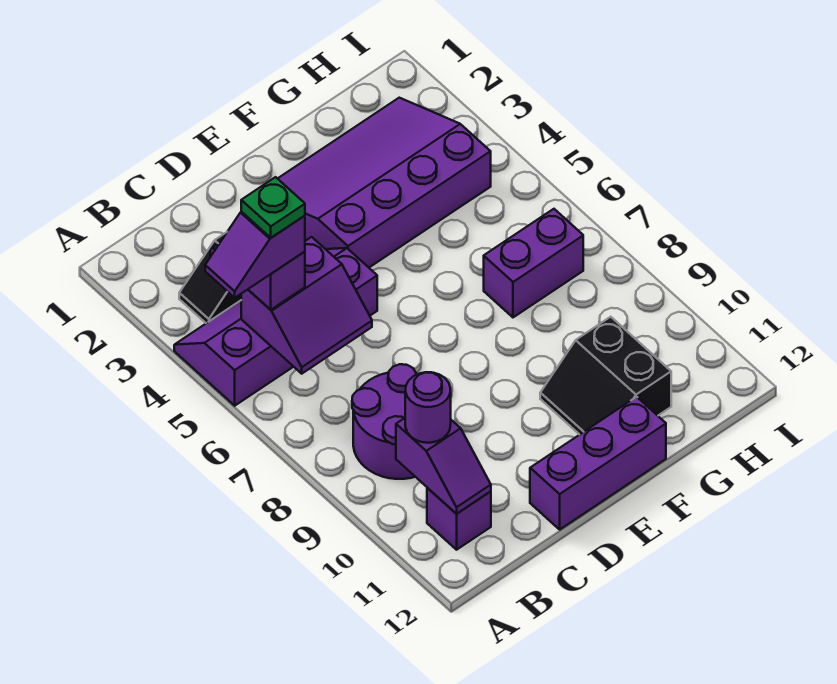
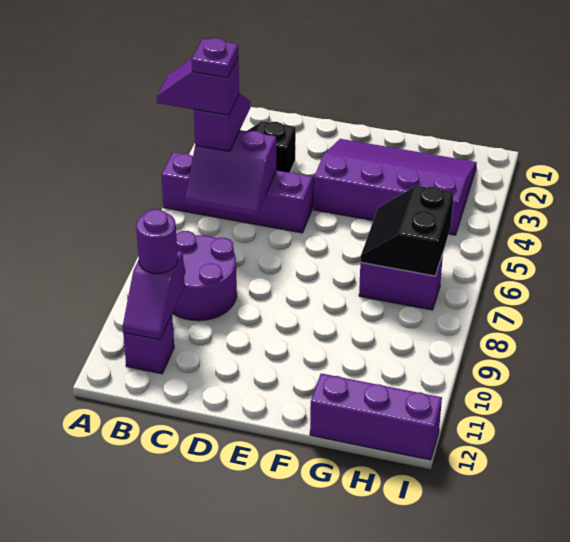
green 1x1 plate [241,177,305,238] -> purple 1x1 plate [191,38,238,78]
purple 1x3 brick [530,397,666,529] -> purple 1x3 brick moved to [310,373,442,460]
black 2x2 slope [540,317,671,435] -> black 2x2 slope moved to [360,186,454,276]

